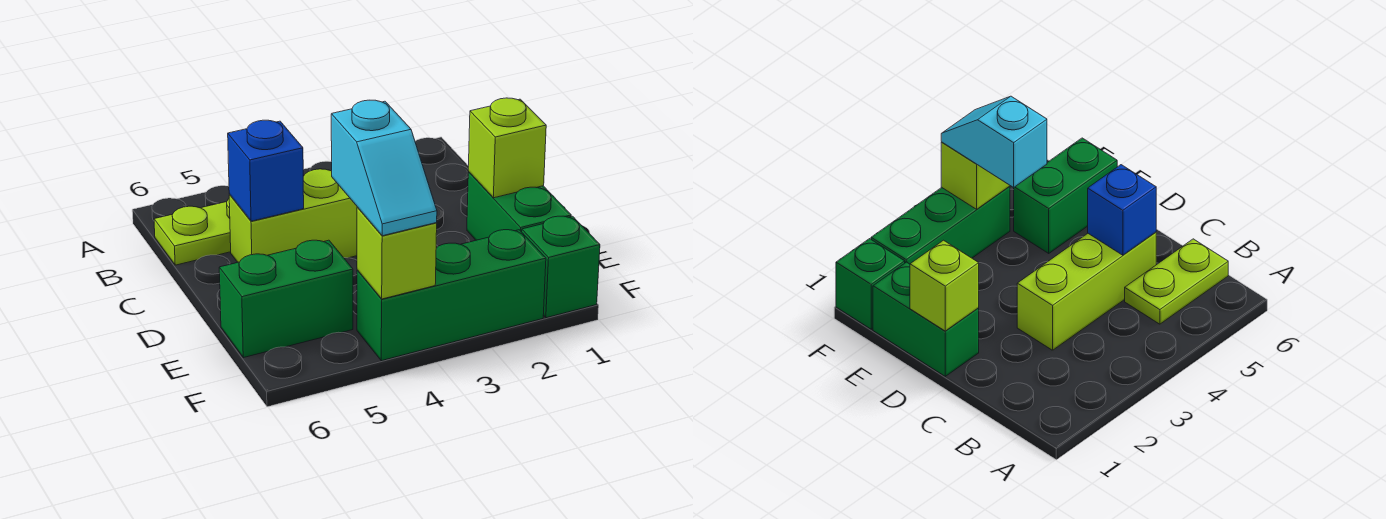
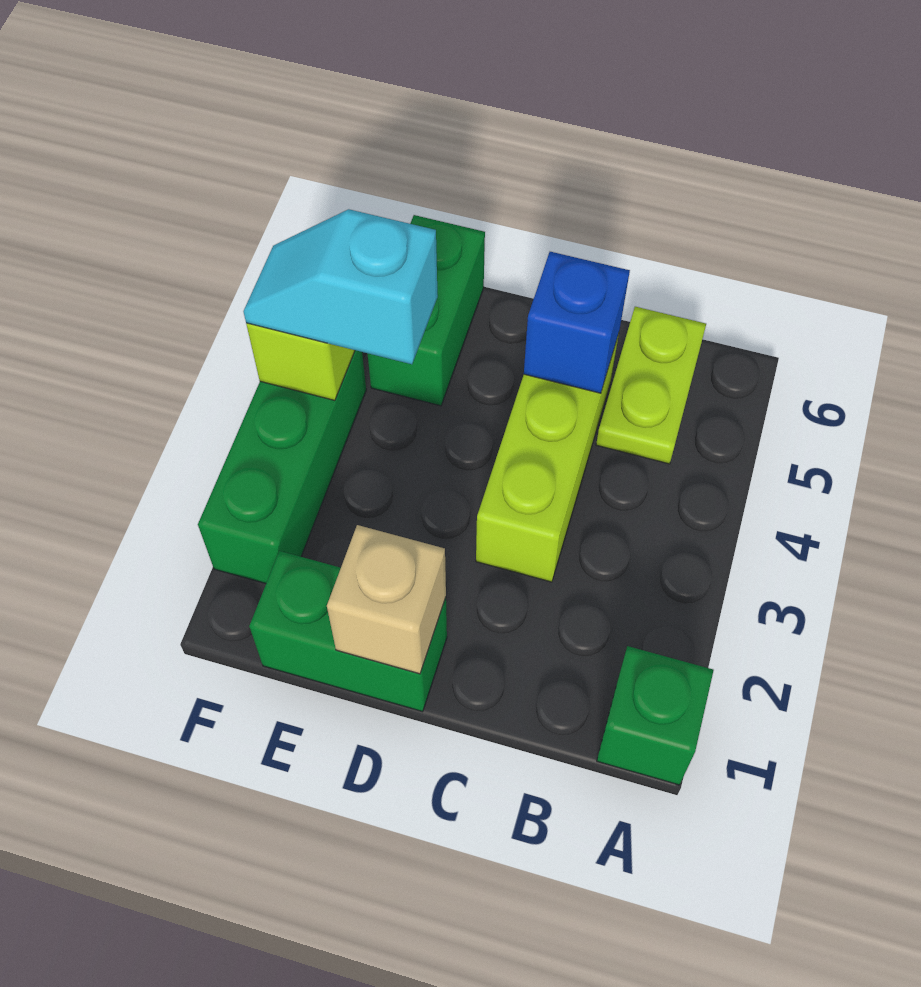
lime 1x1 brick [468,98,546,198] -> tan 1x1 brick [327,525,446,674]
green 1x1 brick [522,216,600,318] -> green 1x1 brick moved to [597,646,714,785]

